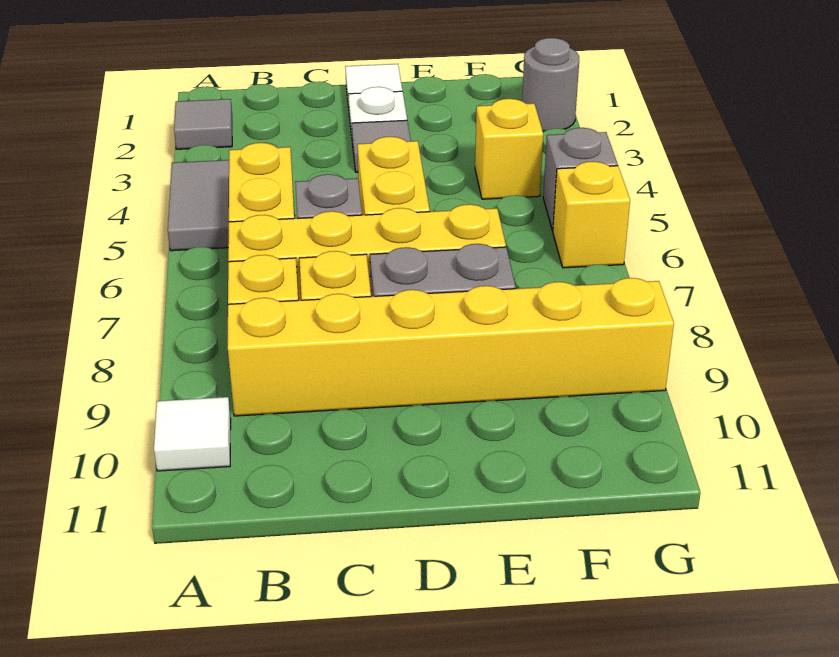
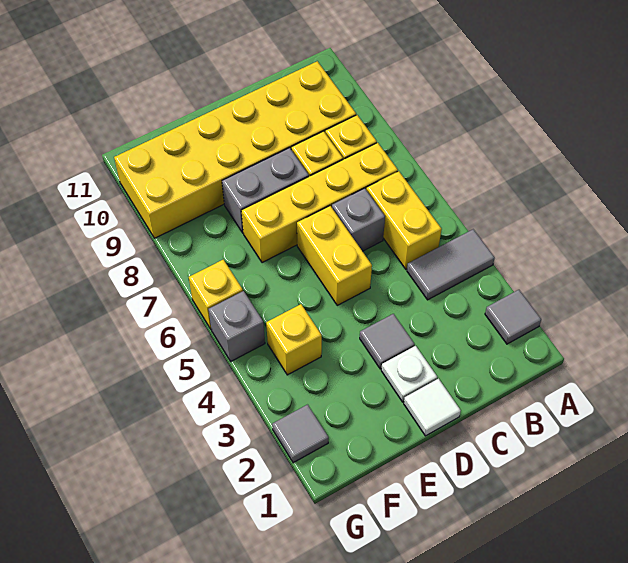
grey 1x2 tile [168,160,229,251] -> grey 1x2 tile turned to [407,229,495,300]
white 1x1 tile [154,397,231,471] -> none
yellow 1x6 brick [228,278,674,416] -> yellow 2x6 brick [114,61,356,238]
grey 1x1 round brick [522,38,579,131] -> grey 1x1 tile [272,405,329,463]

